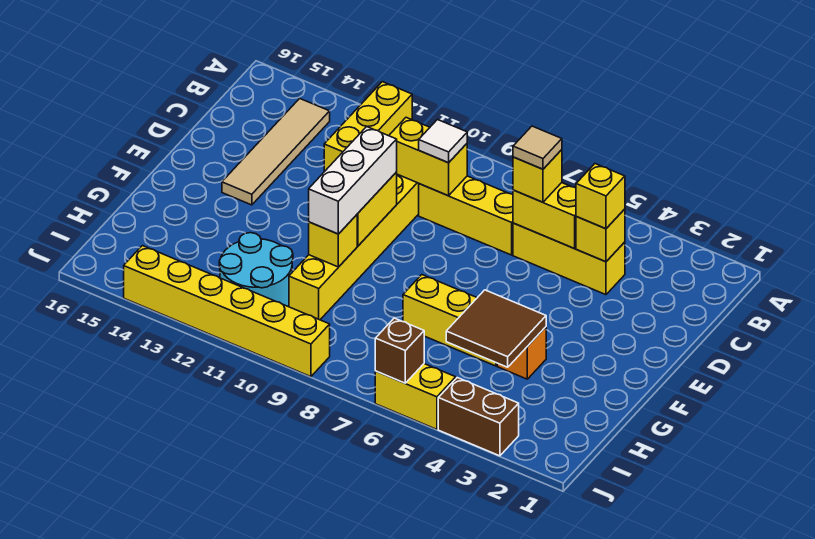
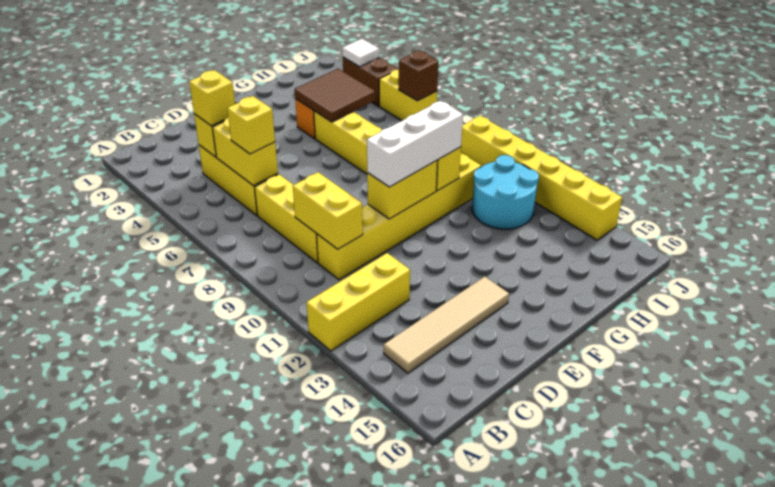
tan 1x1 tile [513,126,562,169] -> none
white 1x1 tile [419,120,467,163] -> white 1x1 tile moved to [342,39,379,67]

